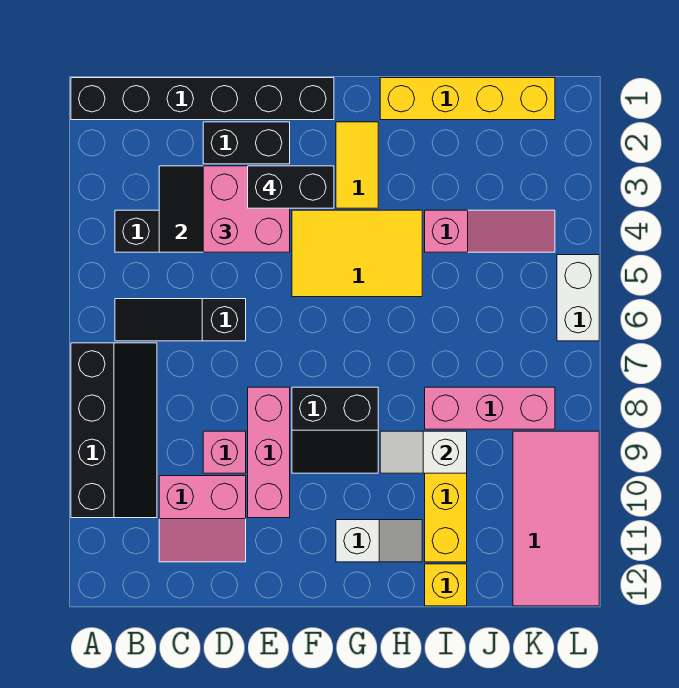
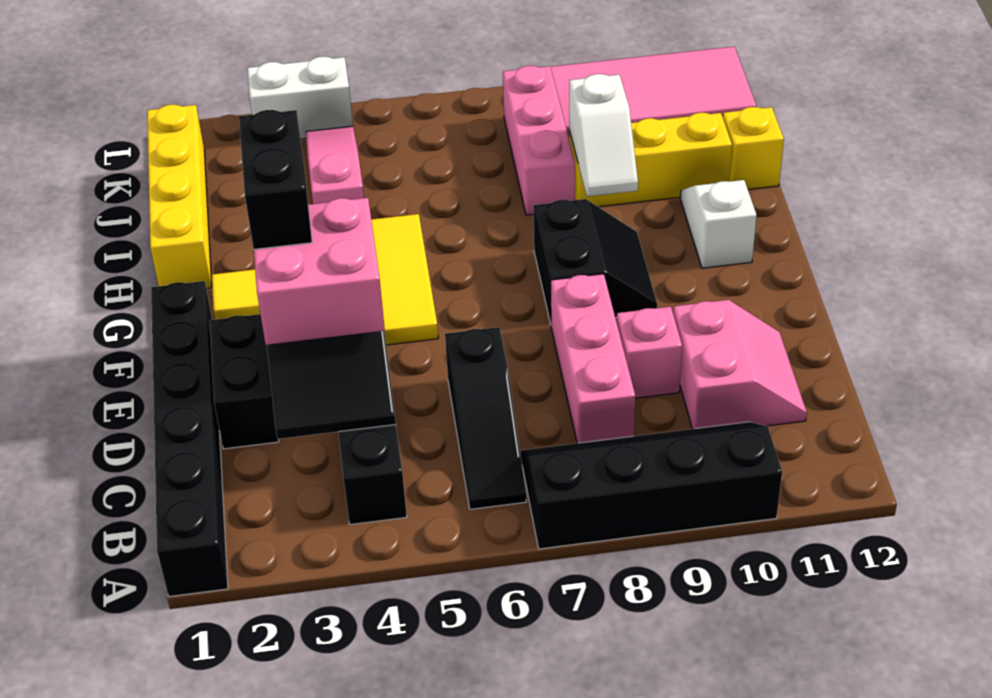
pink 1x3 brick [248,387,290,518] -> pink 1x3 brick turned to [551,274,635,443]
white 1x2 brick [557,255,599,341] -> white 1x2 brick moved to [247,57,353,139]

